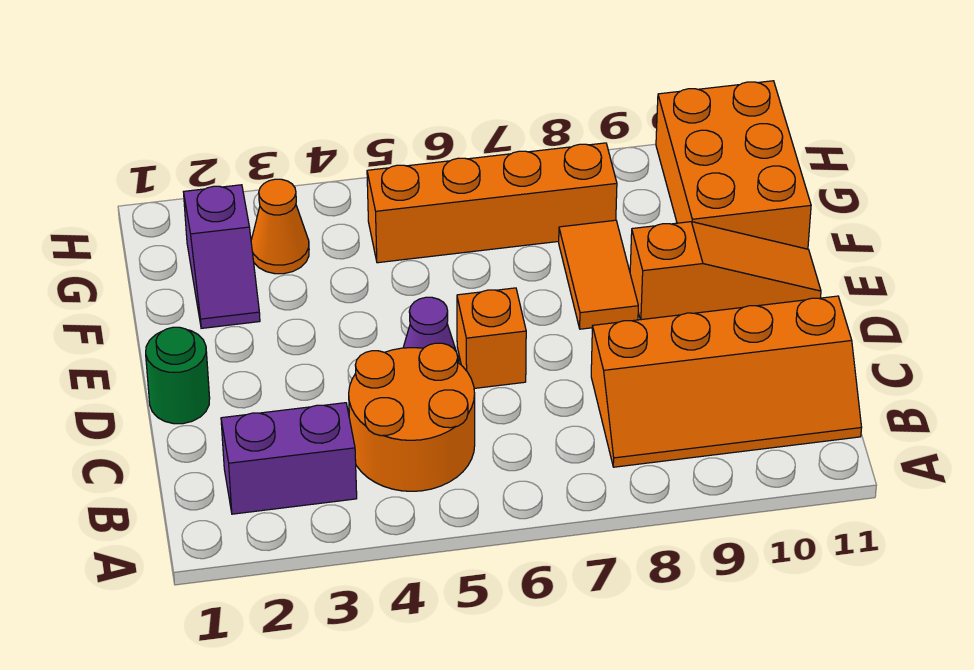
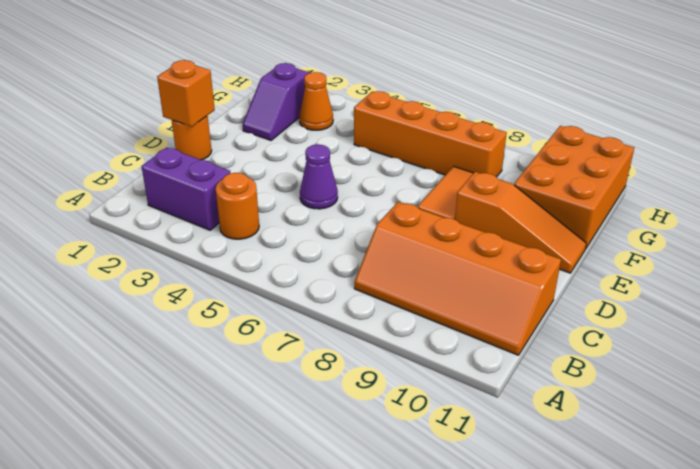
orange 2x2 round brick [349,343,475,491] -> orange 1x1 round brick [216,173,259,239]
green 1x1 round brick [146,327,210,424] -> orange 1x1 round brick [172,116,212,160]
orange 1x1 brick [457,288,526,388] -> orange 1x1 brick moved to [157,60,215,127]

